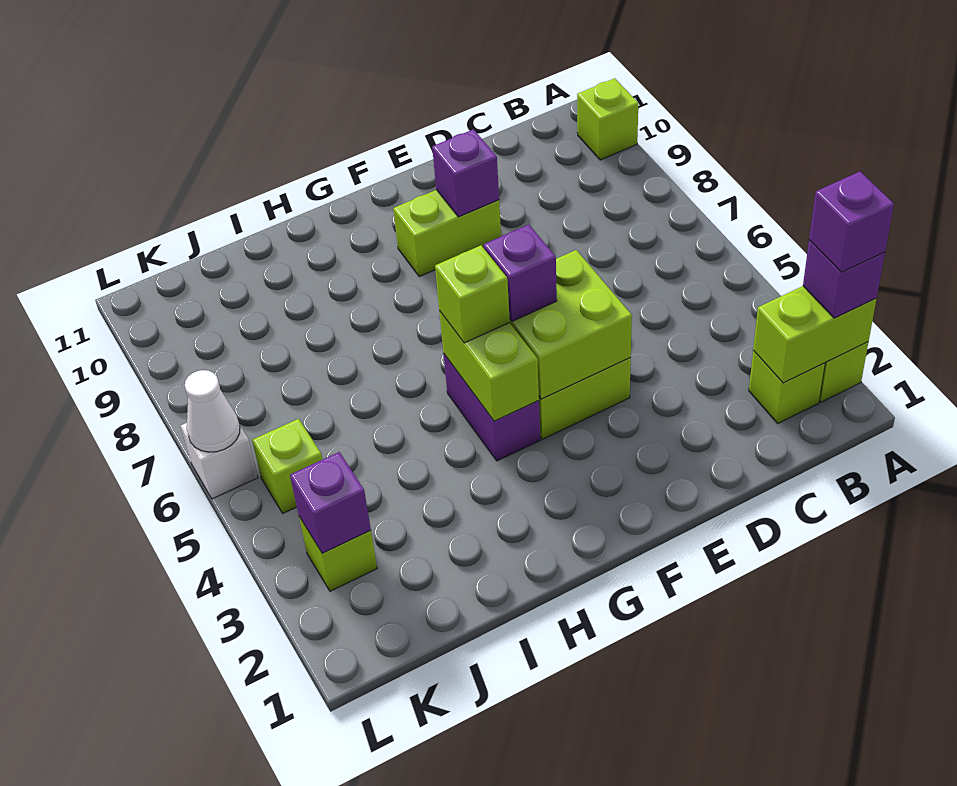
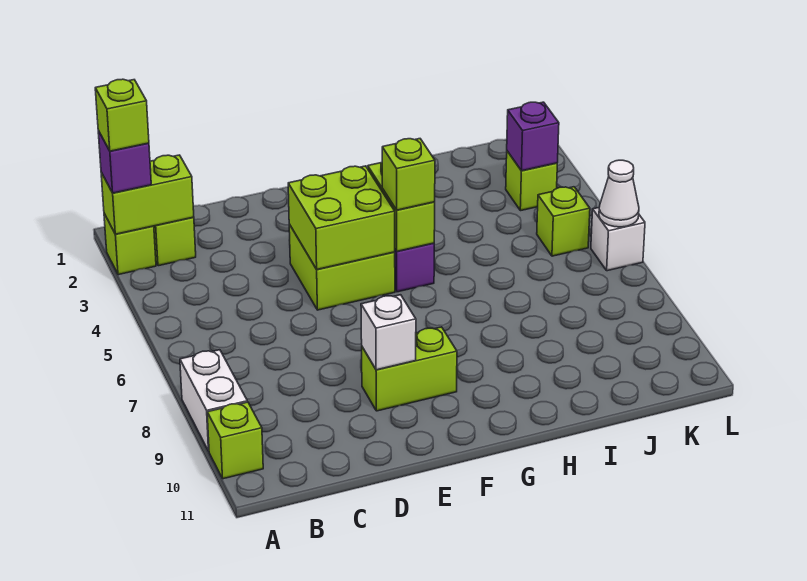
purple 1x1 brick [809,172,894,272] -> lime 1x1 brick [95,79,149,151]
none -> white 1x2 brick [180,350,247,451]
purple 1x1 brick [432,129,499,217] -> white 1x1 brick [361,295,416,370]
purple 1x1 brick [484,225,557,321] -> none

